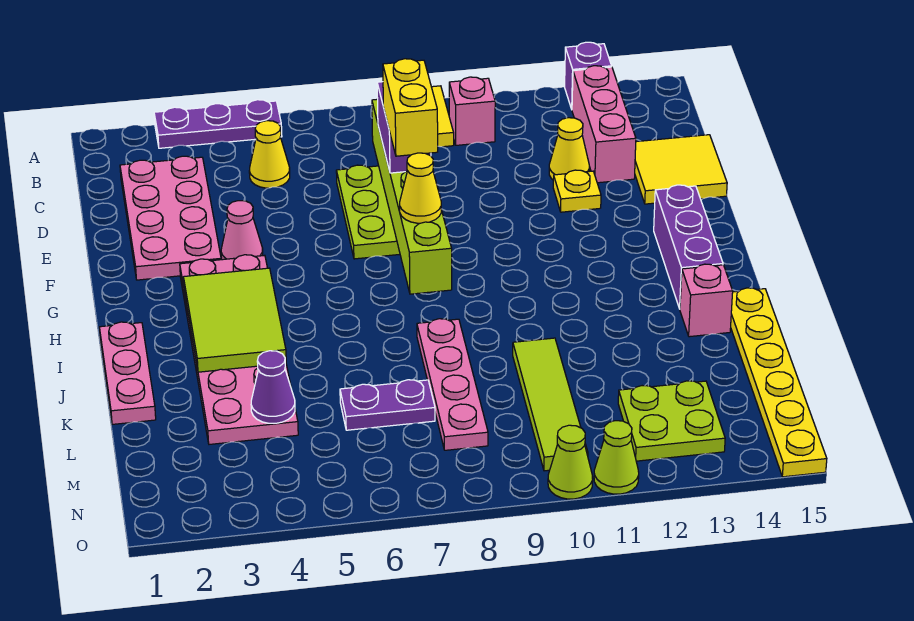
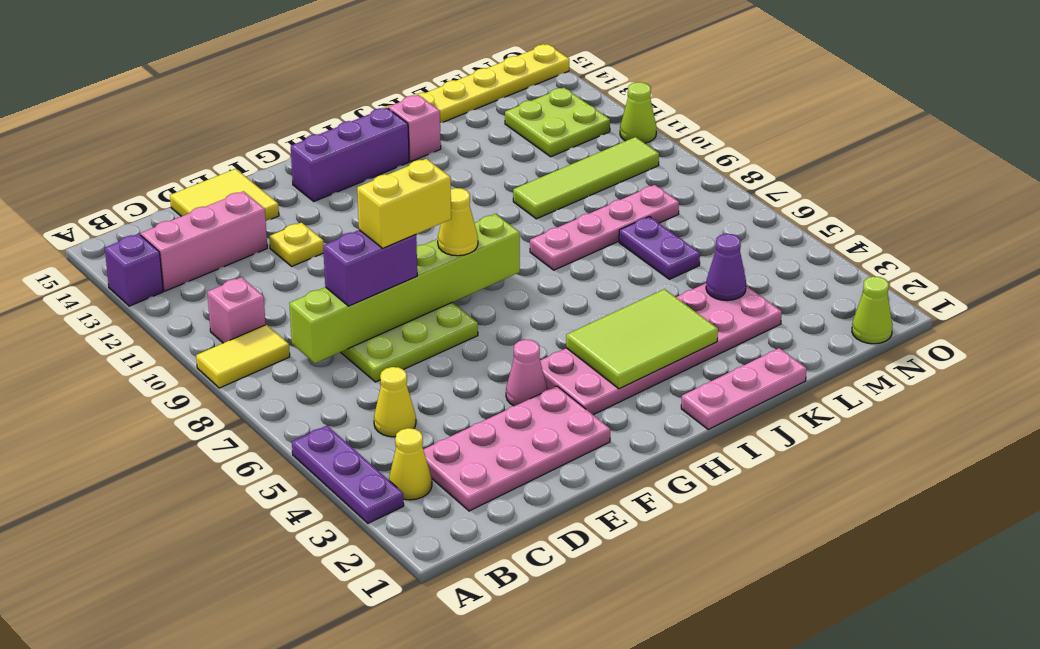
yellow 1x1 cone [549,118,589,180] -> yellow 1x1 cone moved to [389,428,432,500]
lime 1x1 cone [548,425,593,499] -> lime 1x1 cone moved to [852,276,893,344]

